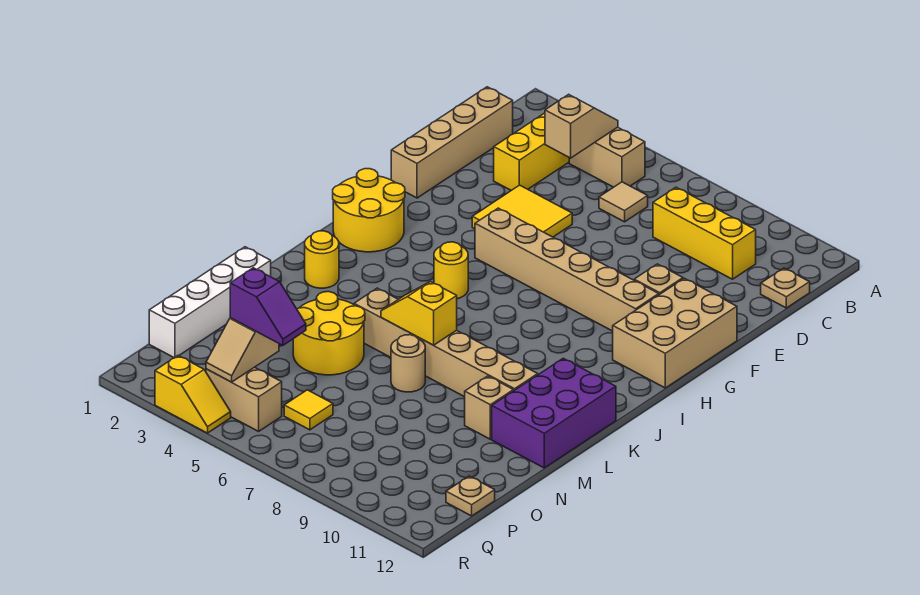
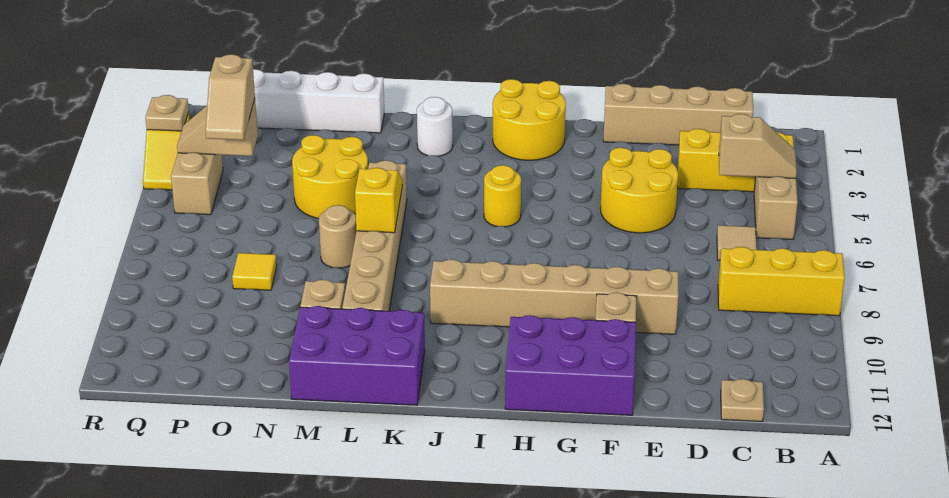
yellow 1x3 brick [653,187,756,279] -> yellow 1x3 brick turned to [718,247,845,316]
yellow 2x2 tile [472,185,572,237] -> yellow 2x2 round brick [600,148,678,233]
tan 2x3 brick [613,278,737,388] -> purple 2x3 brick [505,315,636,415]
tan 1x6 brick [475,208,659,331] -> tan 1x6 brick turned to [430,259,679,334]
yellow 1x1 round brick [305,231,339,288] -> white 1x1 round brick [417,97,453,156]
purple 1x2 slope [230,268,306,345] -> tan 1x2 slope [206,54,255,140]
yellow 1x1 tile [284,390,333,430] -> yellow 1x1 tile moved to [232,253,277,290]
tan 1x1 plate [446,476,495,516] -> tan 1x1 plate moved to [145,95,189,131]

